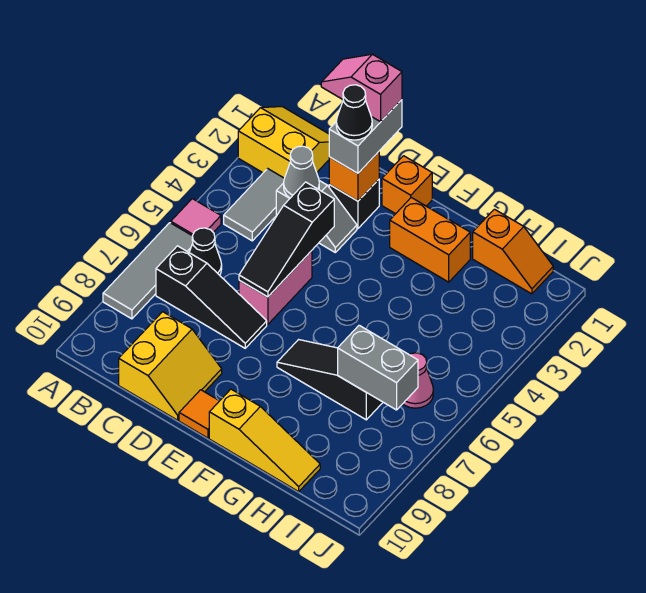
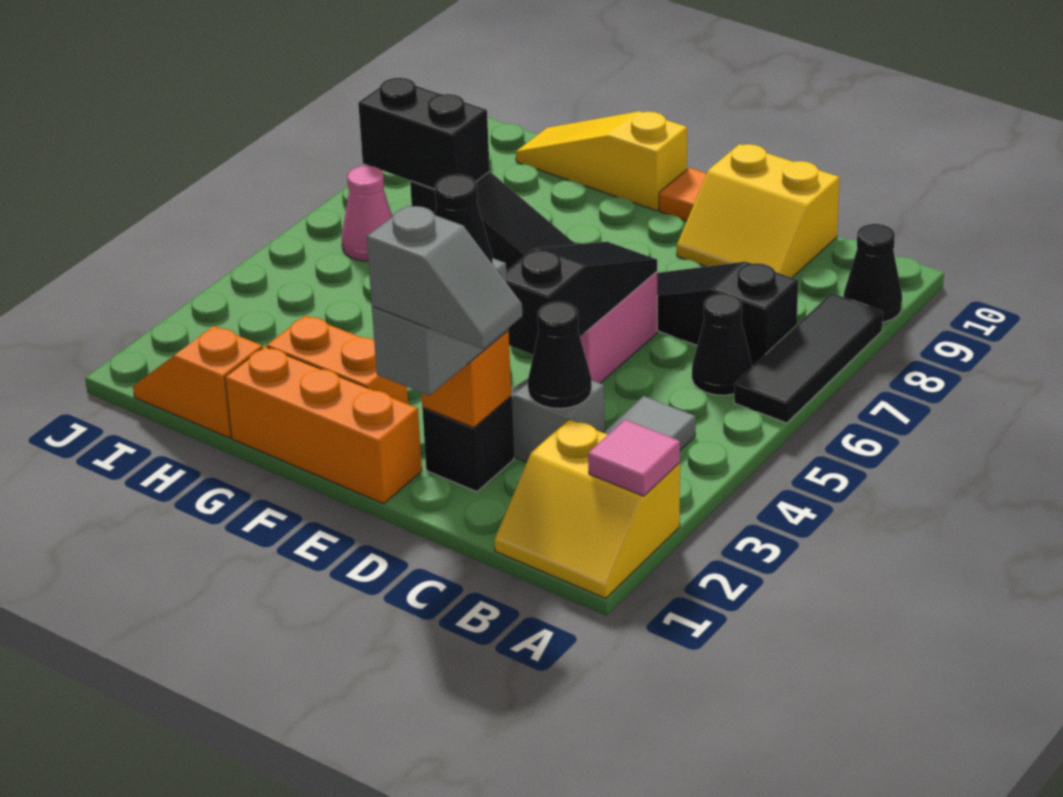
pink 1x1 tile [171,199,221,236] -> pink 1x1 tile moved to [588,420,680,496]
grey 1x3 tile [103,223,193,319] -> black 1x3 tile [734,293,883,423]
none -> black 1x1 cone [844,224,902,322]
pink 1x2 slope [321,54,402,122] -> grey 1x2 slope [367,205,522,349]
grey 1x1 cone [284,146,319,198] -> black 1x1 cone [528,301,592,409]
yellow 2x2 slope [119,312,222,420] -> yellow 2x2 slope turned to [677,144,839,278]
orange 1x1 brick [382,156,432,214] -> orange 1x3 brick [225,347,422,504]
grey 1x2 brick [338,325,418,410] -> black 1x2 brick [358,78,490,189]

